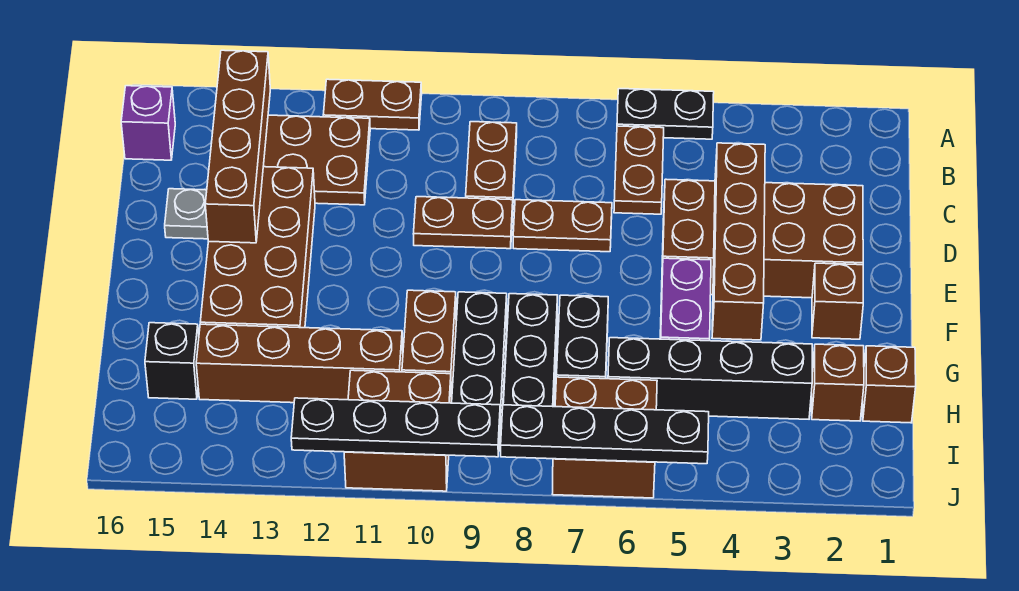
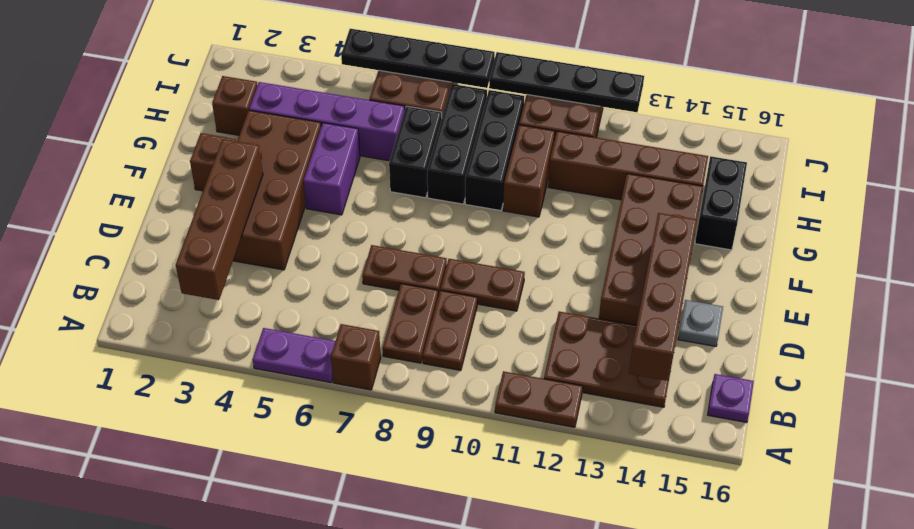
black 1x2 plate [617,89,714,139] -> purple 1x2 plate [253,328,335,382]
brown 1x2 plate [614,126,664,214] -> brown 1x2 plate moved to [383,284,438,363]
purple 1x1 brick [121,86,175,160] -> purple 1x1 plate [708,374,754,422]
brown 2x4 brick [662,179,863,298] -> brown 2x4 brick turned to [233,110,321,270]
brown 1x4 brick [712,143,765,340] -> brown 1x4 brick moved to [176,139,263,300]
brown 1x1 brick [863,346,916,423] -> brown 1x1 brick moved to [331,324,381,390]
black 1x4 brick [608,338,812,419] -> purple 1x4 brick [249,82,405,161]
black 1x1 brick [145,323,199,399] -> black 1x2 brick [695,156,747,250]

